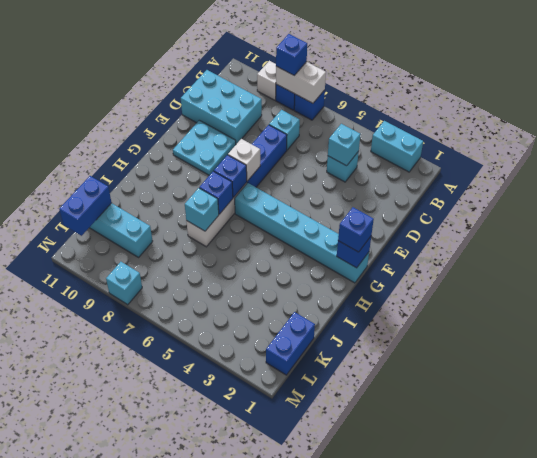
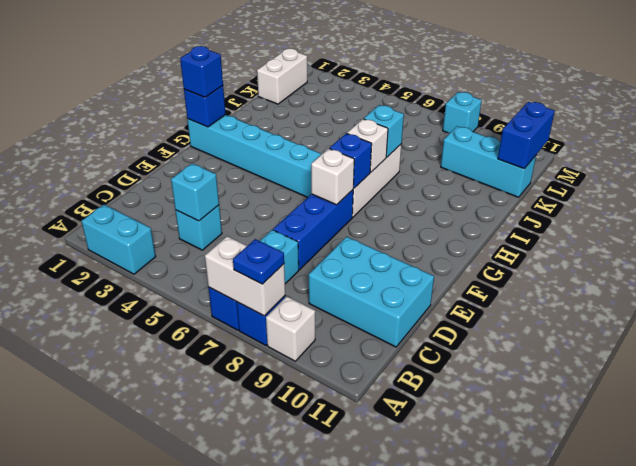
blue 1x1 brick [276,34,307,75] -> blue 1x1 plate [233,239,284,284]
cyan 2x2 plate [173,120,236,175] -> none
blue 1x1 brick [199,171,233,214] -> white 1x1 brick [347,119,388,172]
blue 1x2 brick [266,312,315,375] -> white 1x2 brick [257,49,307,104]

